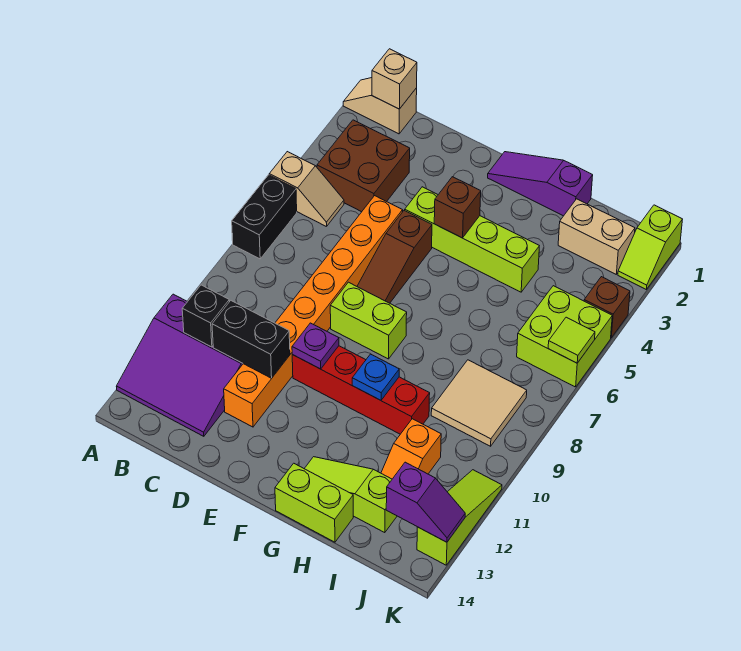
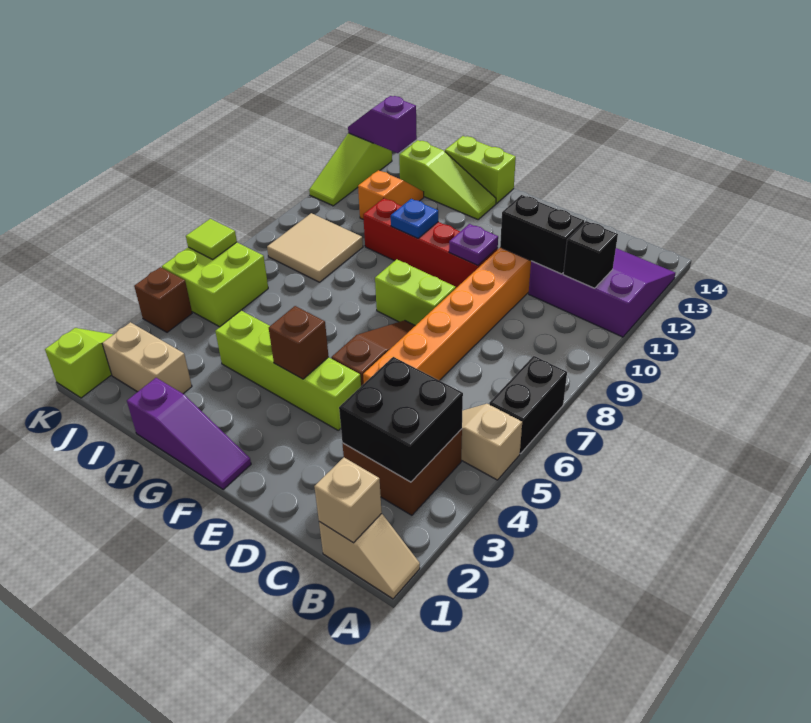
none -> black 2x2 brick [339,357,463,482]

